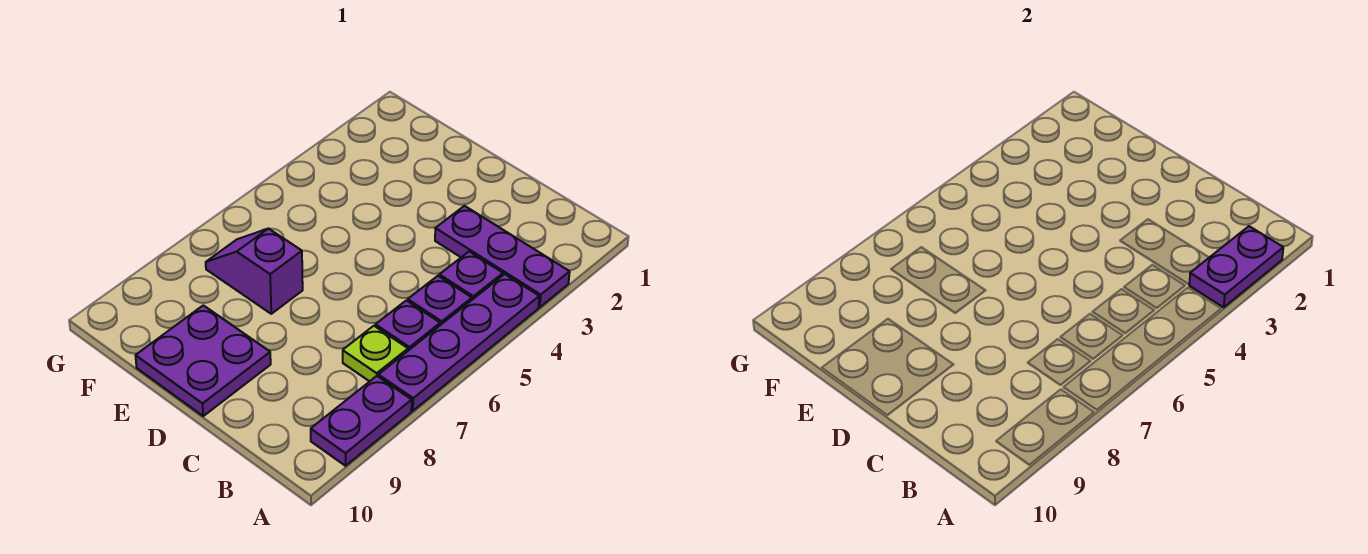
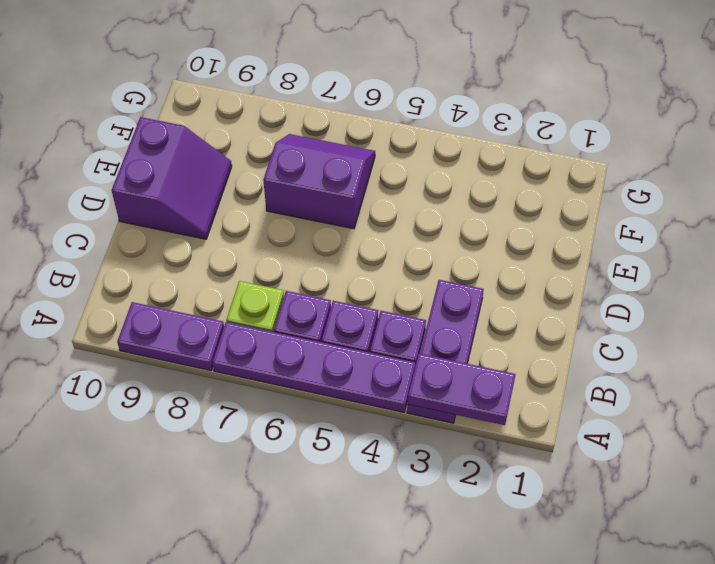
purple 2x2 plate [135,305,271,416] -> purple 2x2 slope [112,117,232,239]
purple 1x2 slope [206,229,303,314] -> purple 2x2 slope [263,134,375,229]

